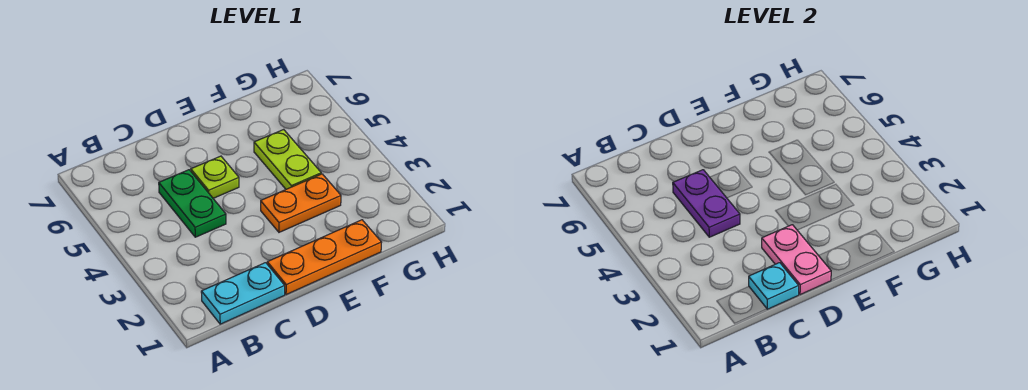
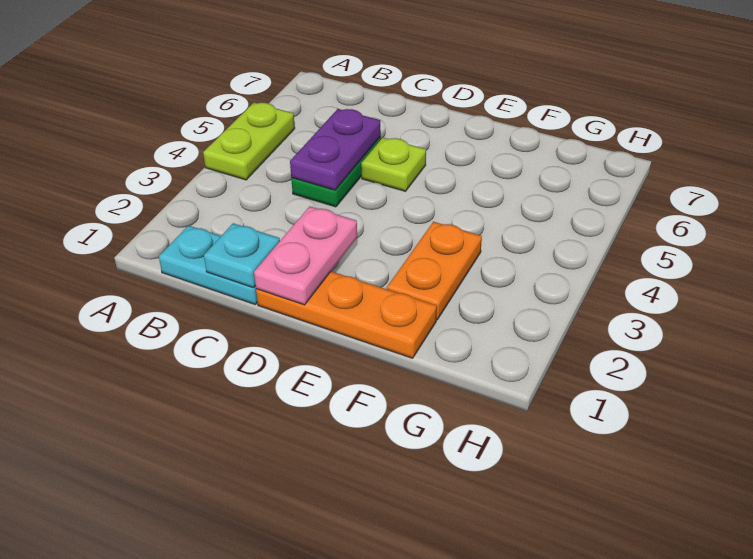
orange 1x2 plate [261,174,341,232] -> orange 1x2 plate turned to [387,222,482,320]
lime 1x2 plate [254,130,321,189] -> lime 1x2 plate moved to [203,103,295,180]

